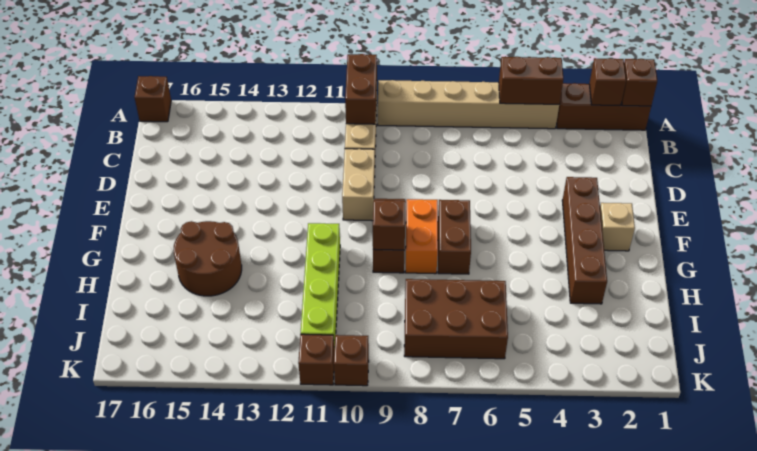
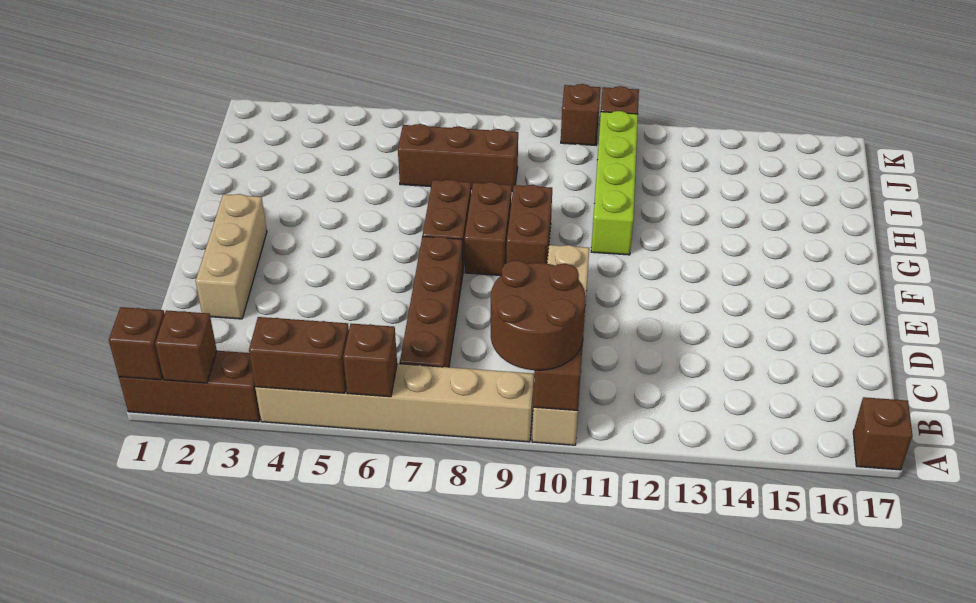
brown 1x4 brick [562,177,607,304] -> brown 1x4 brick moved to [400,236,463,367]
tan 1x1 brick [600,203,635,251] -> tan 1x3 brick [196,194,267,319]
orange 1x2 brick [405,199,438,274] -> brown 1x2 brick [465,182,512,276]
brown 1x1 brick [373,200,406,250] -> brown 1x1 brick moved to [343,324,397,397]
brown 2x2 round brick [173,221,242,296] -> brown 2x2 round brick moved to [491,260,586,370]
brown 2x3 brick [404,279,508,359] -> brown 1x3 brick [398,124,518,192]

